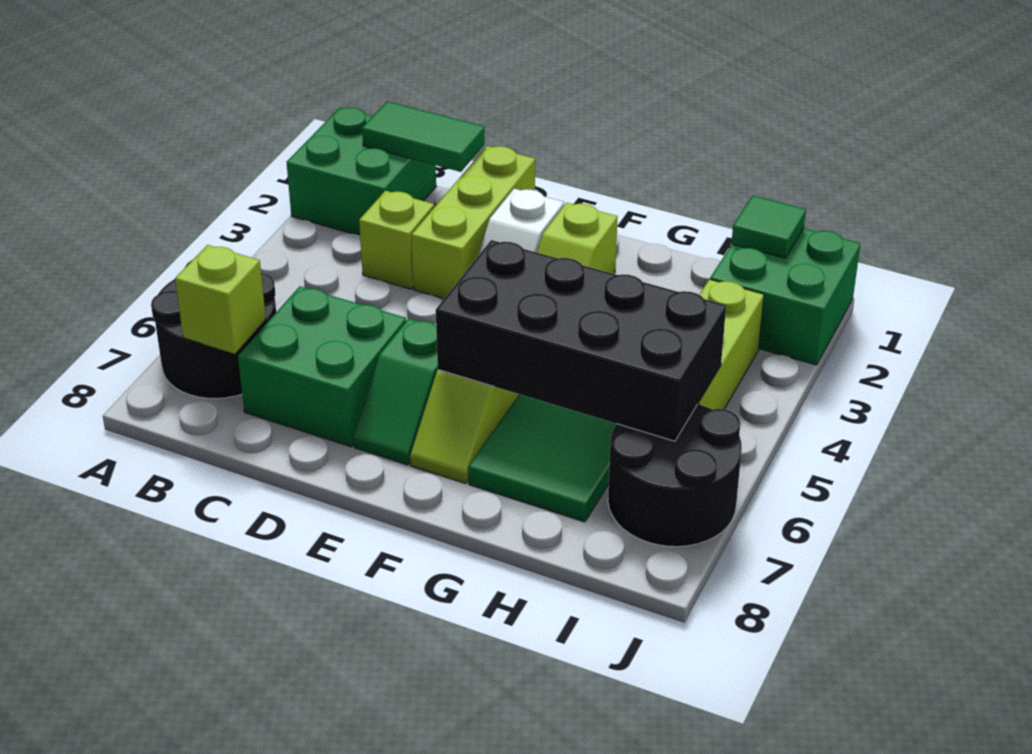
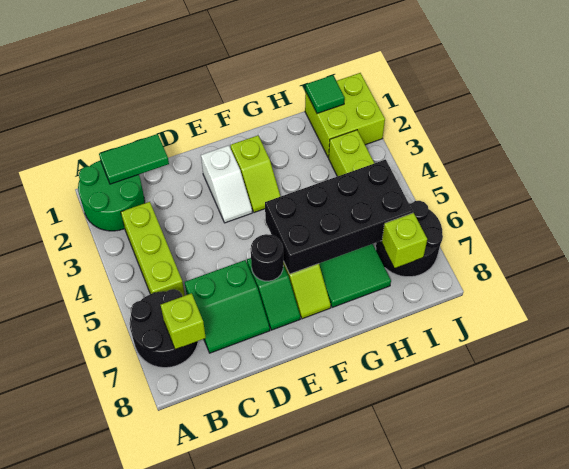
green 2x2 brick [287,108,436,236] -> green 2x2 round brick [78,161,145,231]
lime 1x1 brick [359,191,434,289] -> lime 1x1 brick moved to [382,213,427,268]
green 2x2 brick [238,286,406,447] -> green 2x2 slope [185,260,270,353]
lime 1x3 brick [411,146,535,299] -> lime 1x3 brick moved to [121,202,185,296]
none -> black 1x1 round brick [251,234,283,281]
green 2x2 brick [710,228,860,365] -> lime 2x2 brick [305,73,385,158]

